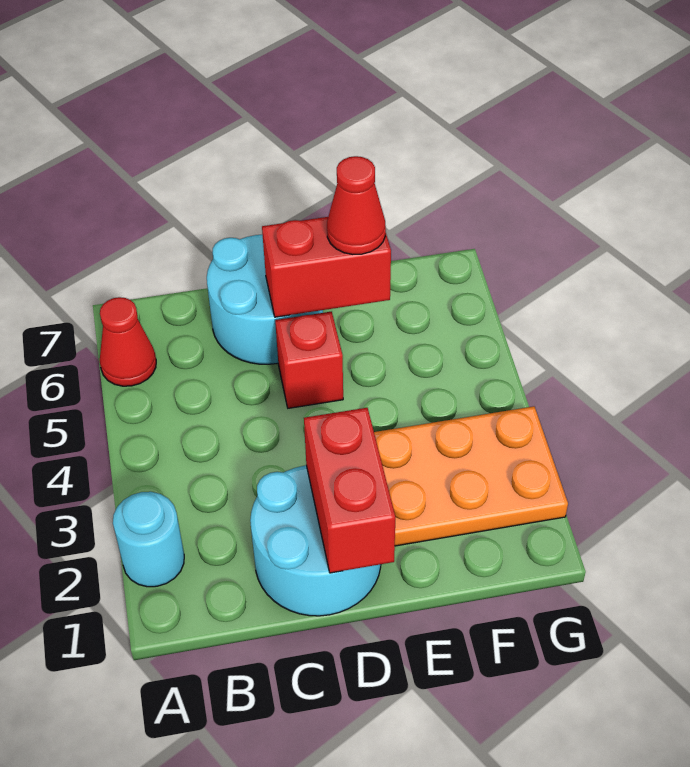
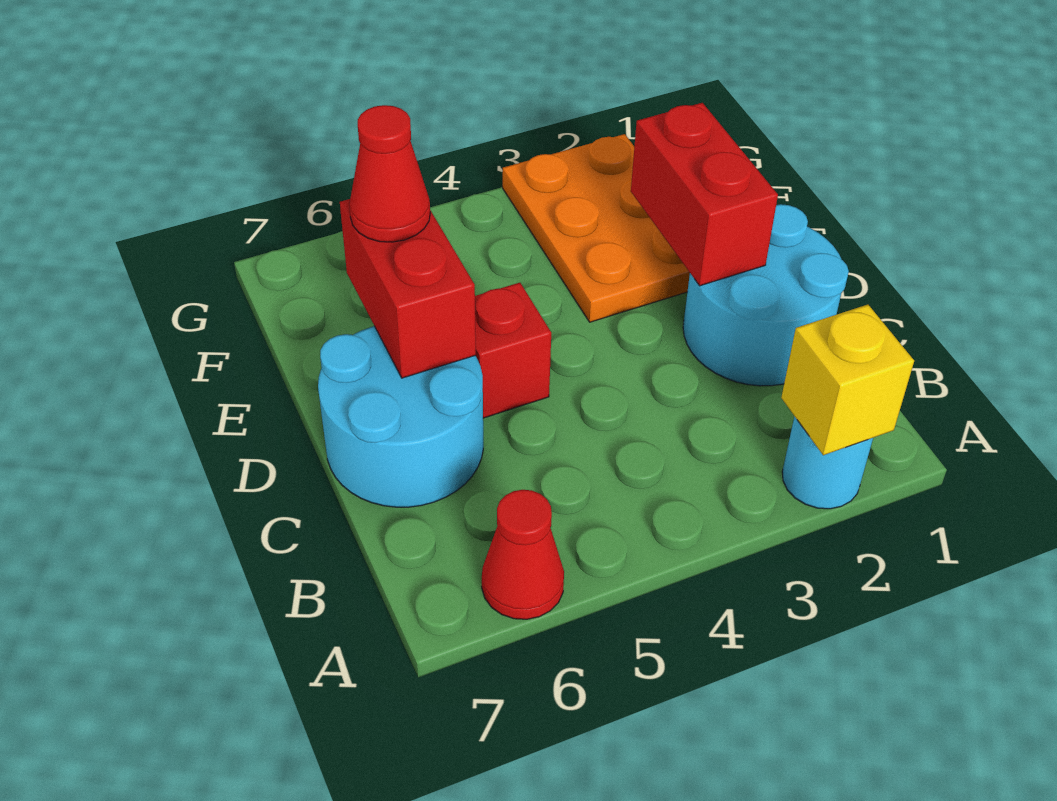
none -> yellow 1x1 brick [781,305,914,455]
red 1x2 brick [304,408,395,573] -> red 1x2 brick turned to [631,103,778,286]

